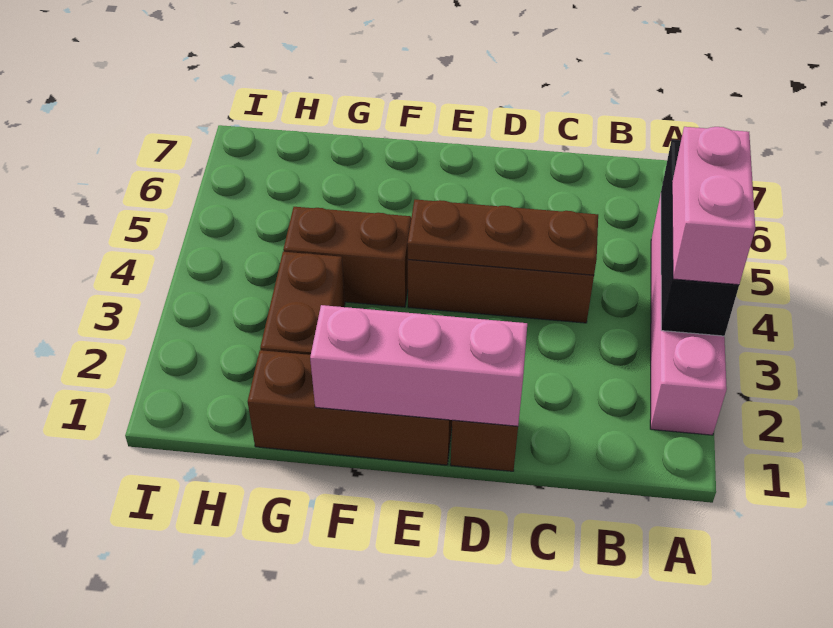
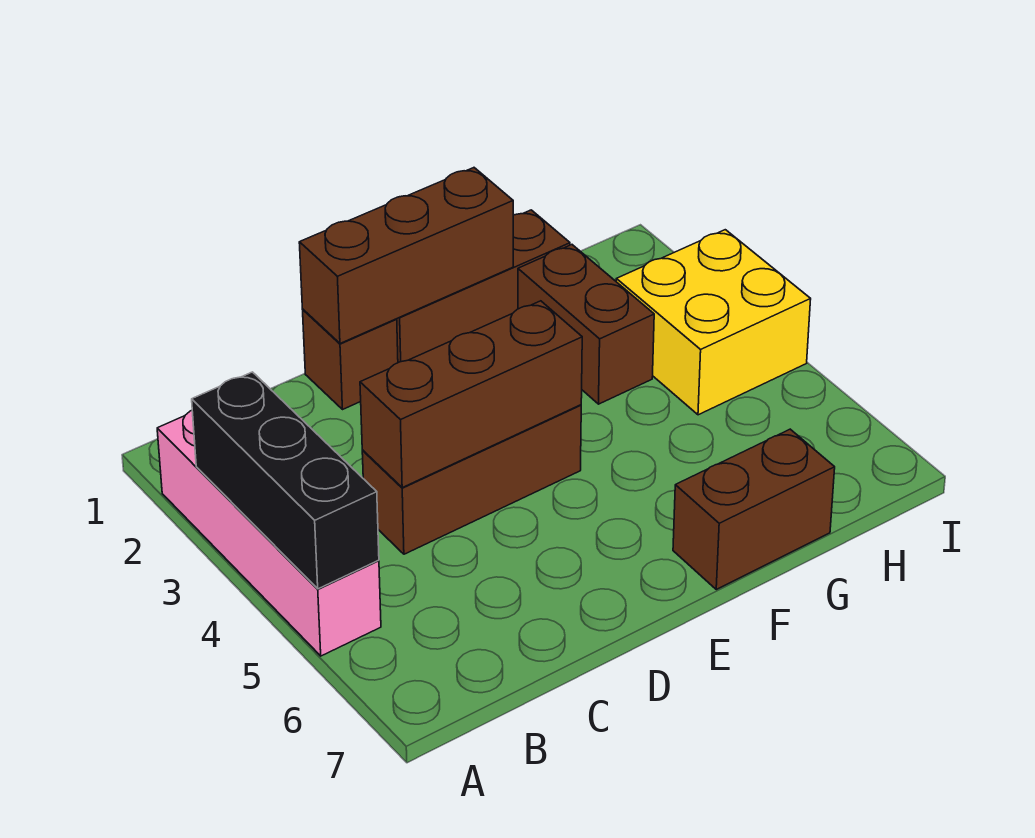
pink 1x2 brick [672,127,755,285] -> none
brown 1x3 plate [407,200,598,275] -> brown 1x3 brick [360,301,582,488]
pink 1x3 brick [310,305,527,426] -> brown 1x3 brick [299,168,513,343]
brown 1x2 brick [283,207,411,307] -> brown 1x2 brick moved to [673,429,835,589]
none -> yellow 2x2 brick [616,230,811,415]

